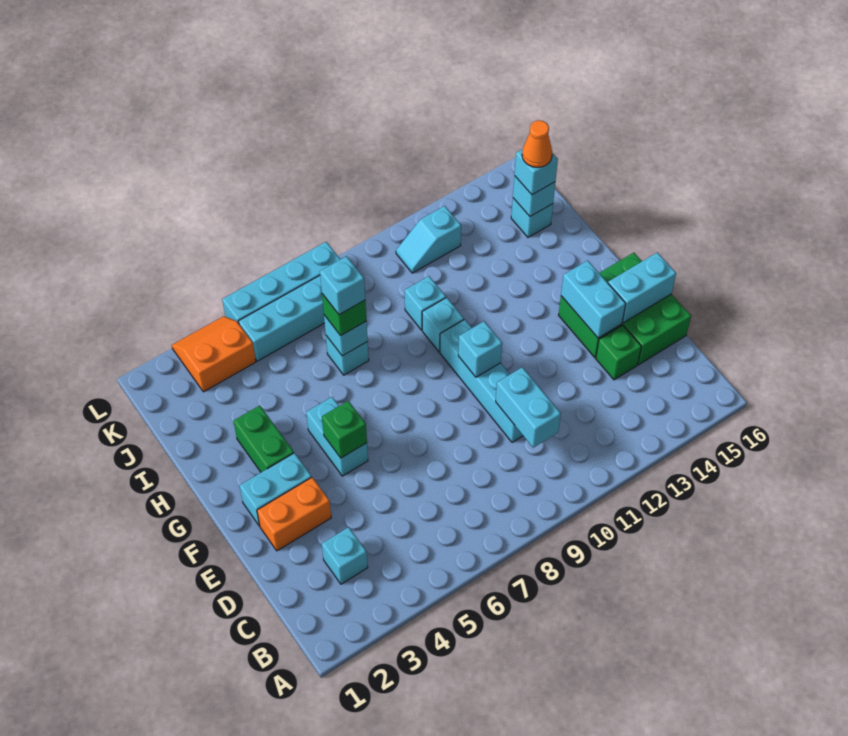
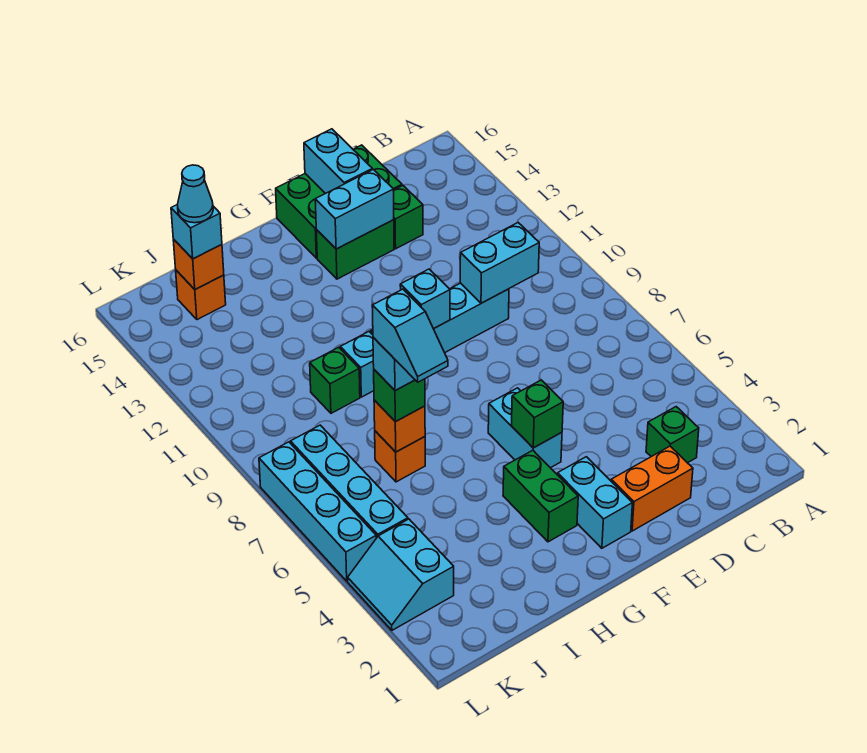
cyan 1x1 brick [322,527,368,584] -> green 1x1 brick [646,407,699,463]
orange 1x2 brick [257,477,331,551] -> orange 1x2 brick turned to [611,446,693,531]
cyan 1x2 brick [306,397,368,476] -> cyan 1x2 brick turned to [488,388,562,468]
green 1x2 brick [234,405,294,472] -> green 1x2 brick turned to [503,450,578,542]
cyan 1x1 brick [326,336,369,375] -> orange 1x1 brick [375,431,425,482]
cyan 1x1 brick [324,315,368,356] -> orange 1x1 brick [374,400,425,452]
cyan 1x1 brick [405,276,446,330] -> green 1x1 brick [310,347,360,413]
cyan 1x1 brick [511,198,553,237] -> orange 1x1 brick [176,270,226,320]
cyan 1x1 brick [513,176,555,216] -> orange 1x1 brick [173,239,224,289]
orange 1x1 cone [522,120,552,168] -> cyan 1x1 cone [177,165,213,223]
orange 2x2 slope [172,316,256,392] -> cyan 2x2 slope [348,519,454,630]
cyan 1x2 slope [396,206,461,273] -> cyan 1x2 slope moved to [372,289,448,382]

